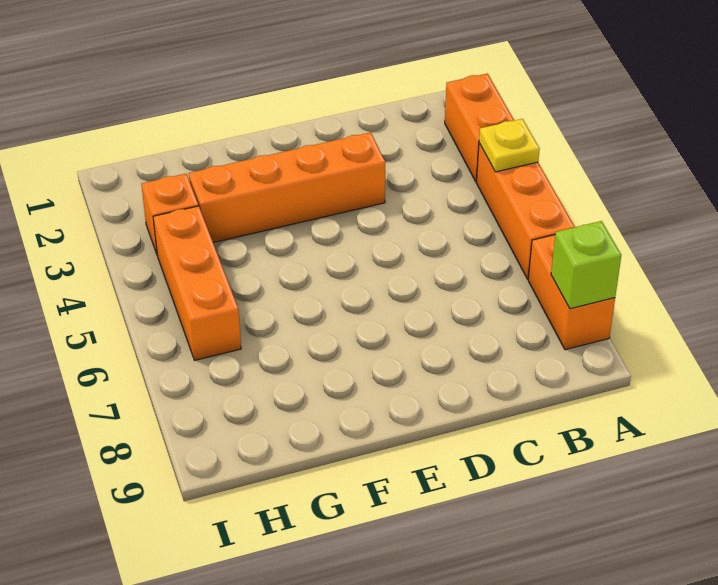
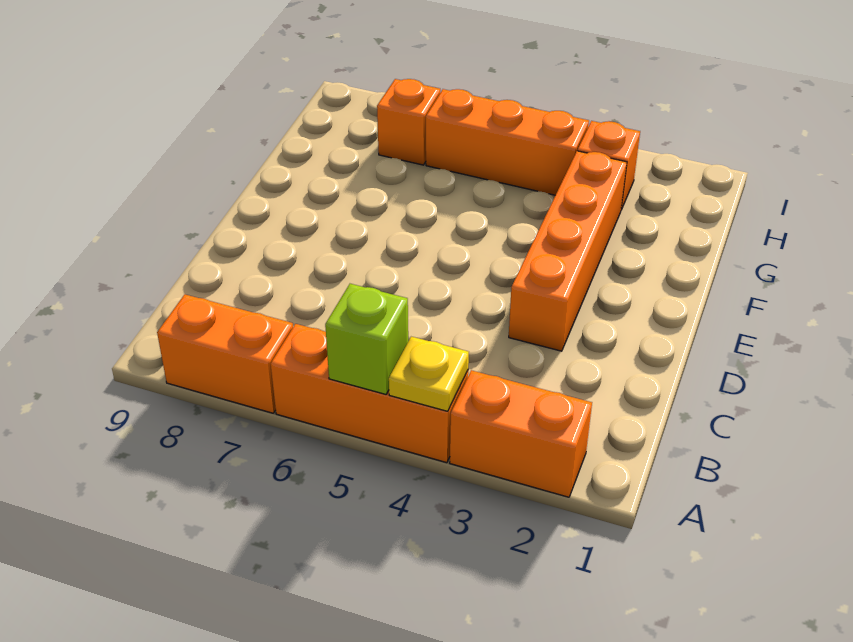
lime 1x1 brick [551,221,621,309] -> lime 1x1 brick moved to [325,284,408,394]
none -> orange 1x1 brick [377,79,440,165]

